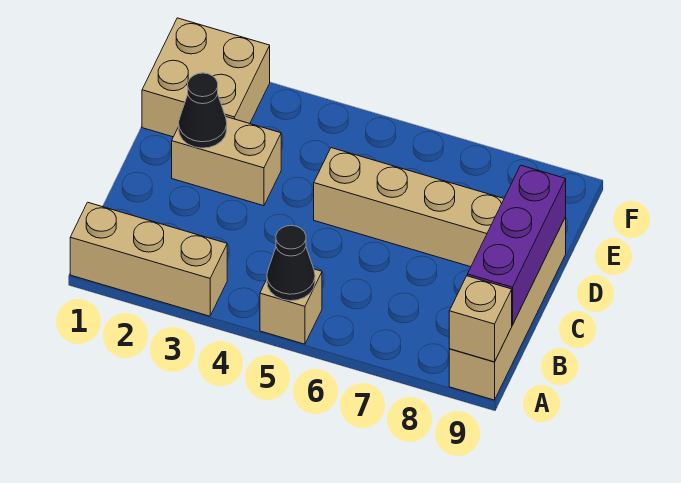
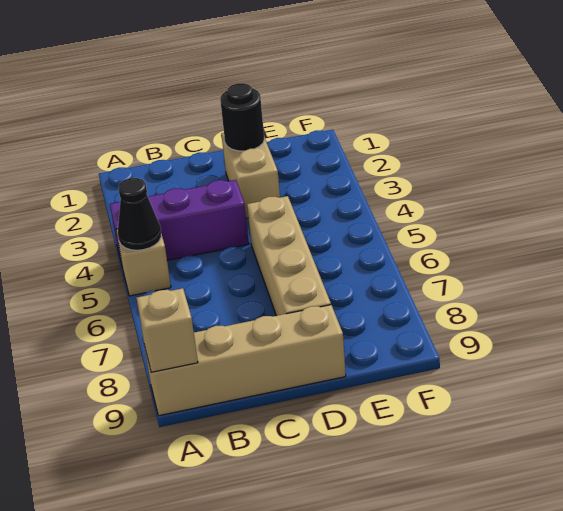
tan 1x3 brick [70,202,227,316] -> none
purple 1x3 brick [467,165,566,325] -> purple 1x3 brick moved to [110,180,249,264]
black 1x1 cone [179,73,227,148] -> black 1x1 round brick [220,83,264,151]
tan 2x2 brick [142,18,270,137] -> none

